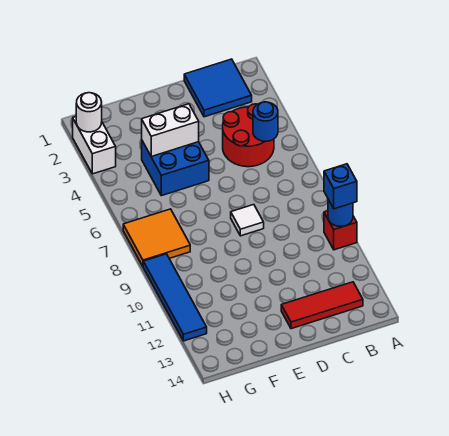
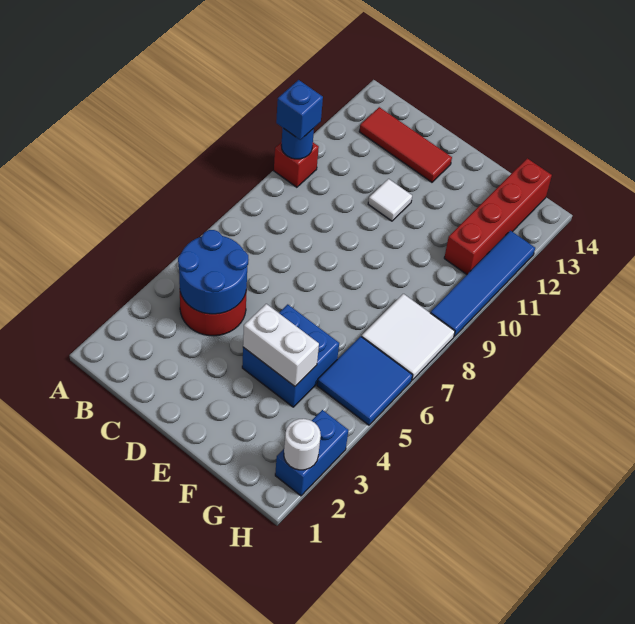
blue 2x2 tile [184,59,252,117] -> blue 2x2 tile moved to [317,336,413,425]
blue 1x1 round brick [253,102,278,141] -> blue 2x2 round brick [178,230,249,314]
white 1x1 tile [231,205,264,236] -> white 1x1 tile moved to [368,179,412,221]
orange 2x2 tile [123,209,190,266] -> white 2x2 tile [362,294,455,380]
none -> red 1x4 brick [444,158,552,274]
white 1x2 brick [73,117,116,174] -> blue 1x2 brick [275,410,348,496]

